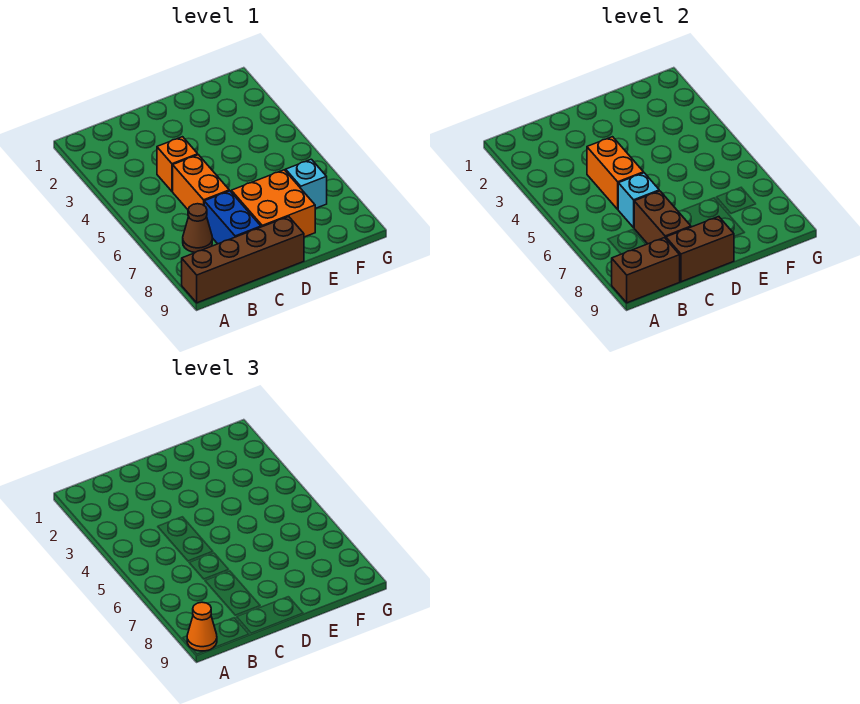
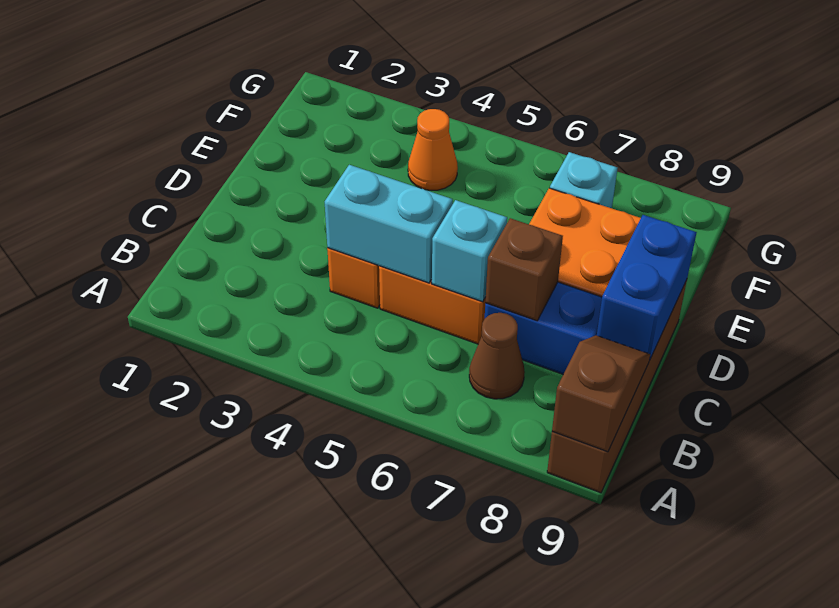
brown 1x2 brick [612,238,680,303] -> brown 1x2 slope [552,335,650,452]
orange 1x1 cone [187,602,217,651] -> orange 1x1 cone moved to [408,109,458,190]
orange 1x2 brick [587,137,644,209] -> cyan 1x2 brick [325,165,453,283]
brown 1x2 brick [634,191,691,244] -> brown 1x1 brick [485,218,563,321]
brown 1x2 brick [666,217,734,282] -> blue 1x2 brick [597,215,697,360]

